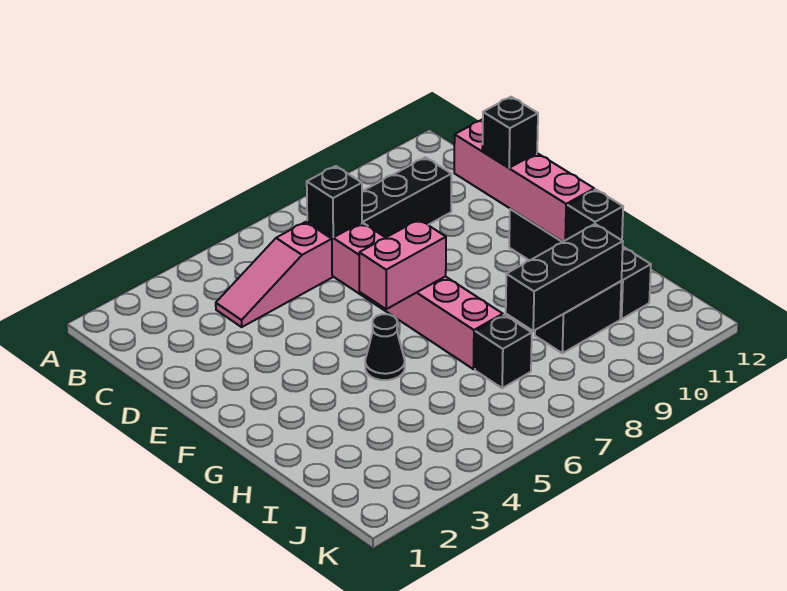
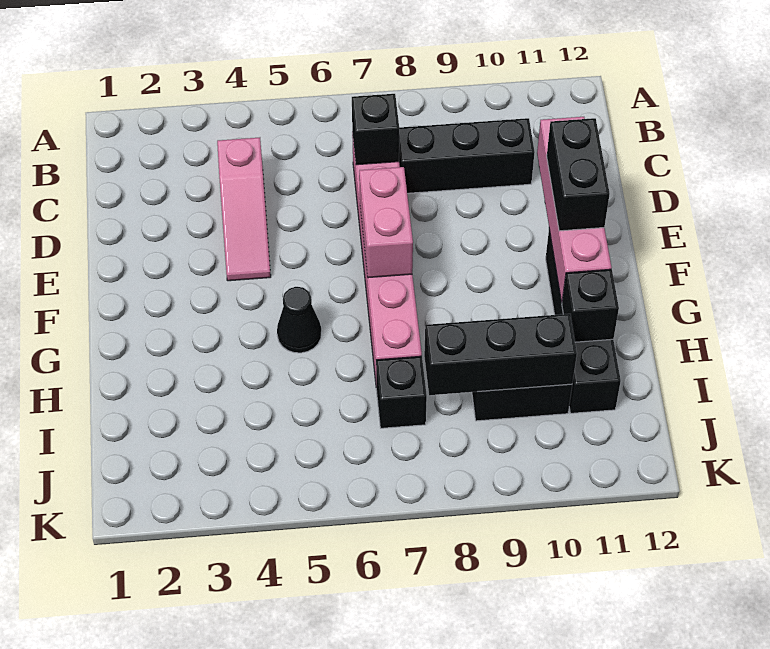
pink 1x3 slope [216,222,332,327] -> pink 1x3 slope turned to [217,138,271,281]
black 1x1 brick [482,97,538,168] -> black 1x2 brick [547,118,610,231]
pink 1x2 brick [359,220,446,309] -> pink 1x2 brick turned to [359,167,413,278]

